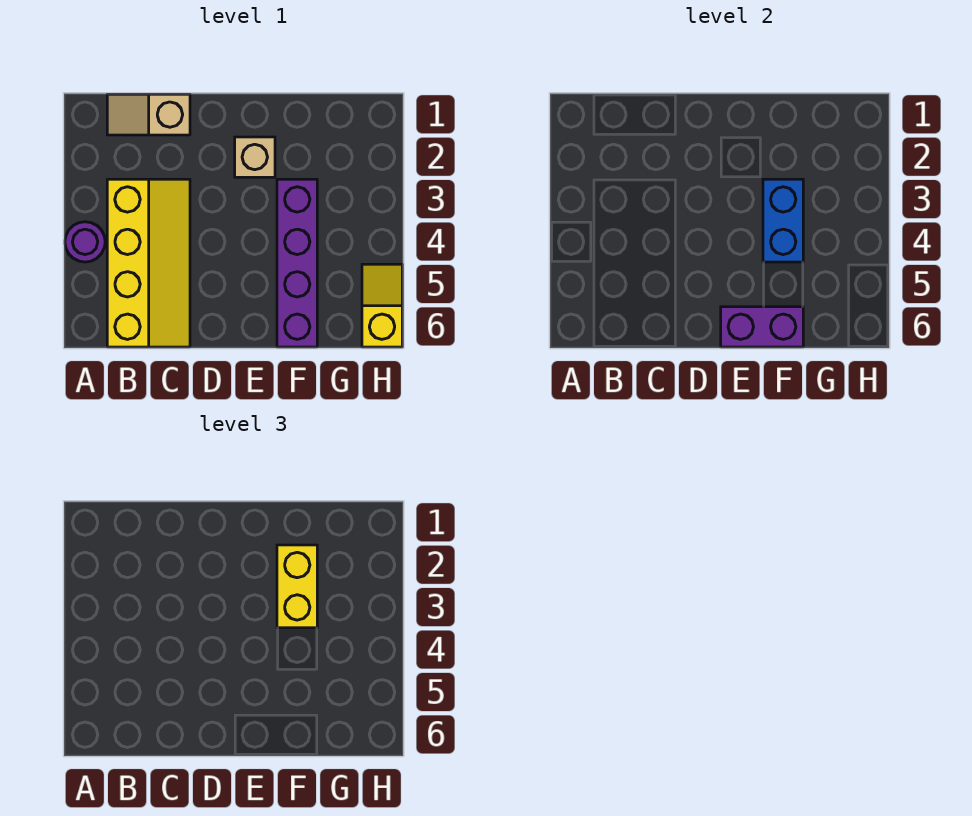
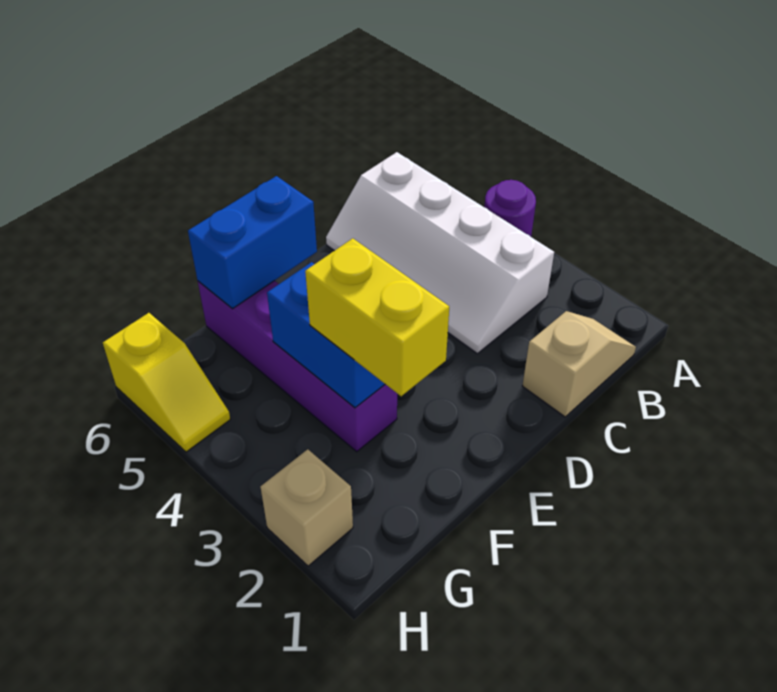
yellow 2x4 slope [107,179,190,347] -> white 2x4 slope [326,152,554,354]
tan 1x1 brick [235,137,275,177] -> tan 1x1 brick moved to [260,449,353,566]
purple 1x2 brick [721,307,803,347] -> blue 1x2 brick [188,176,317,309]

